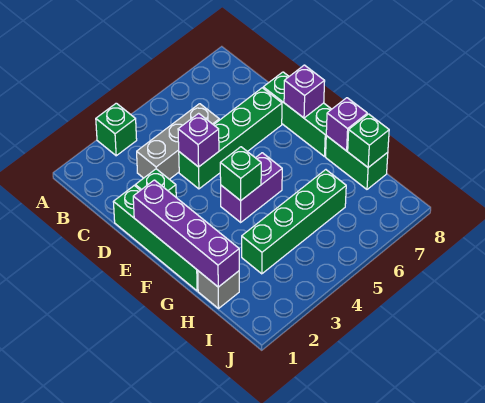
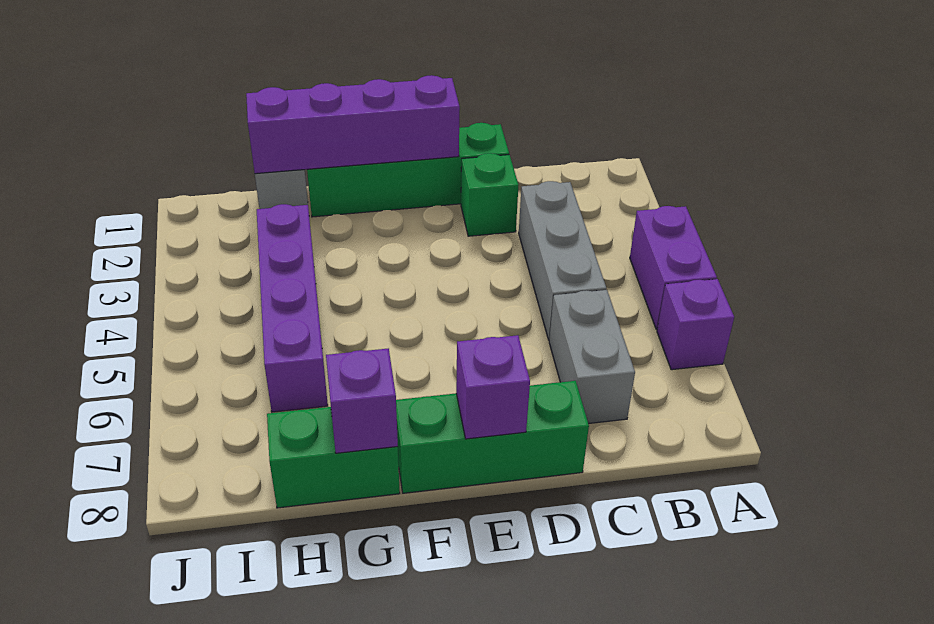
green 1x1 brick [96,103,137,156] -> none
none -> grey 1x2 brick [549,290,635,424]
green 1x4 brick [179,88,282,189] -> none
purple 1x1 brick [178,113,219,167] -> purple 1x1 brick moved to [657,279,734,370]
purple 1x2 brick [221,153,282,222] -> purple 1x2 brick moved to [630,206,717,329]
green 1x1 brick [220,147,261,201] -> none
green 1x4 brick [242,170,346,274] -> purple 1x4 brick [257,204,328,412]
green 1x1 brick [348,114,389,167] -> none

